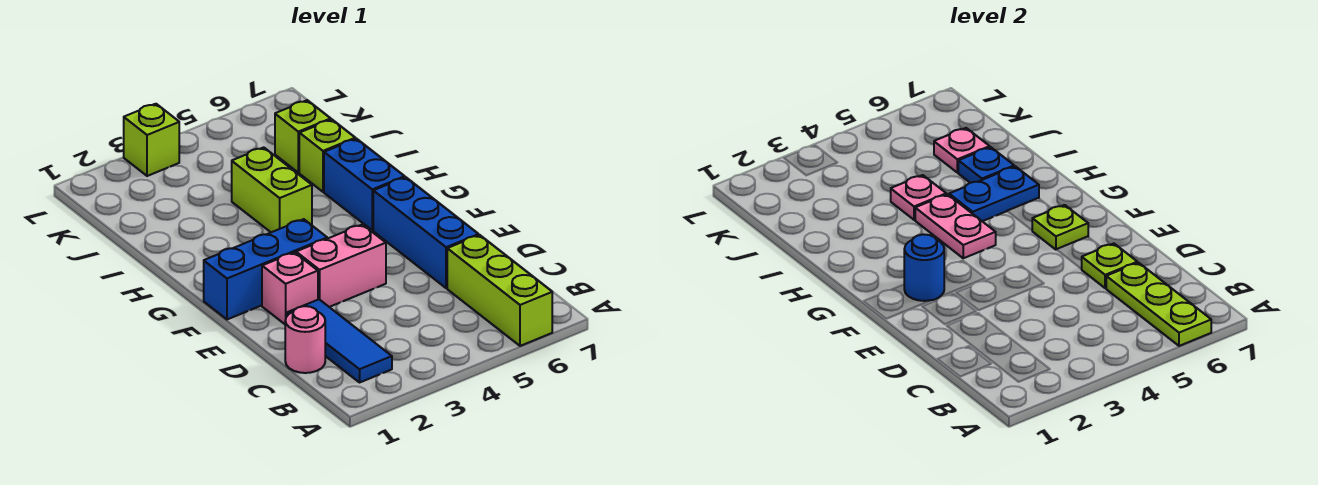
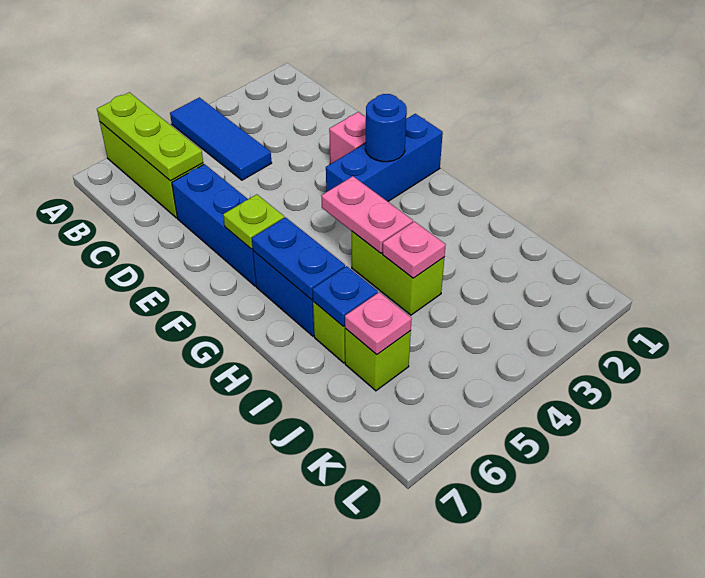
blue 1x3 tile [287,299,392,382] -> blue 1x3 tile moved to [170,97,272,180]
pink 1x1 round brick [285,306,325,373] -> none
lime 1x1 plate [1082,244,1137,288] -> none
pink 1x2 brick [296,224,386,307] -> none
blue 1x2 plate [949,166,1039,221] -> blue 1x2 plate turned to [252,217,345,300]
lime 1x1 brick [124,104,179,176] -> none

